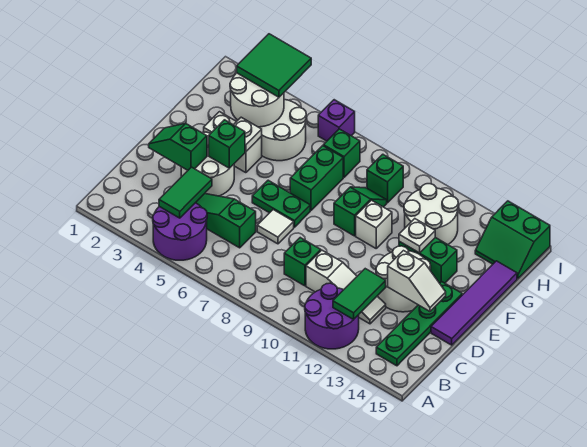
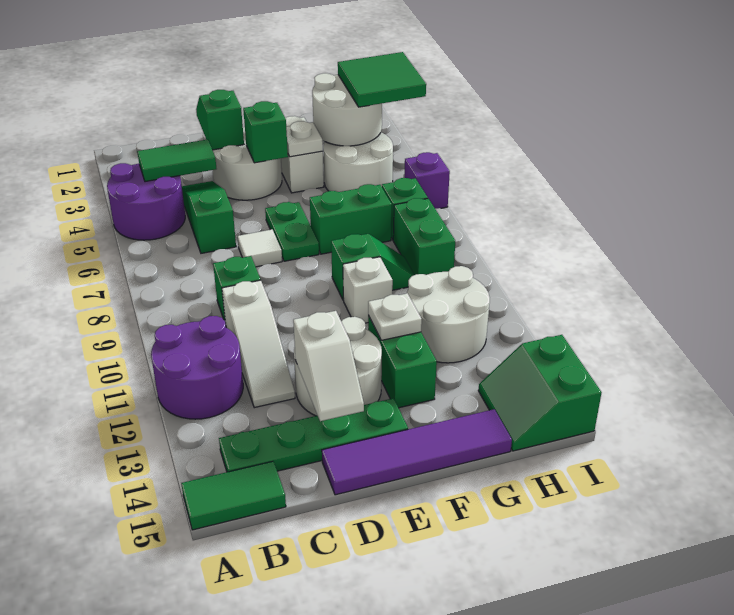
green 1x2 tile [333,269,386,320] -> green 1x2 tile moved to [181,461,286,530]
green 1x1 brick [367,154,403,203] -> green 1x2 brick [393,198,455,275]

